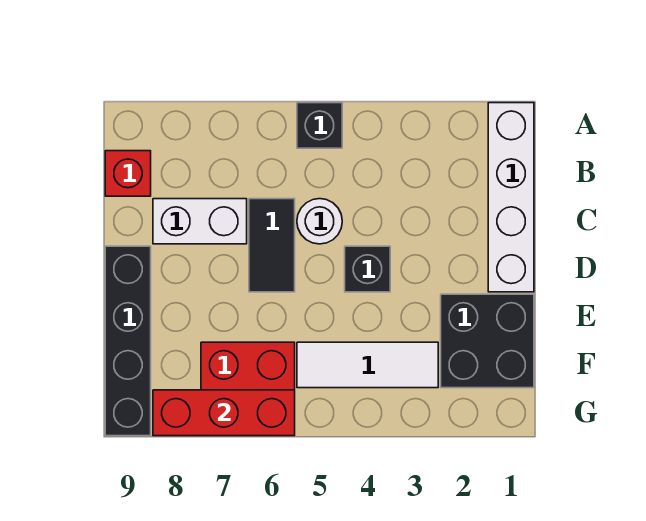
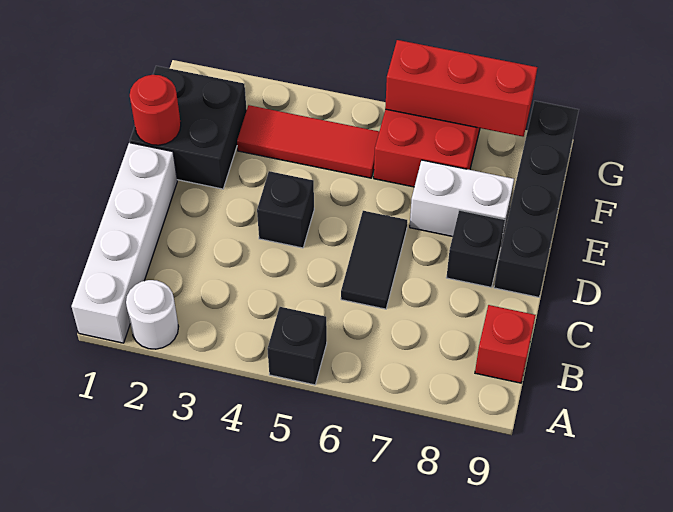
white 1x1 round brick [297,199,342,244] -> white 1x1 round brick moved to [126,280,179,349]
white 1x2 brick [153,199,247,244] -> white 1x2 brick moved to [410,160,514,244]
none -> black 1x1 brick [446,210,505,287]
none -> red 1x1 round brick [130,75,181,145]
white 1x3 tile [297,342,438,388] -> red 1x3 tile [237,105,379,178]

